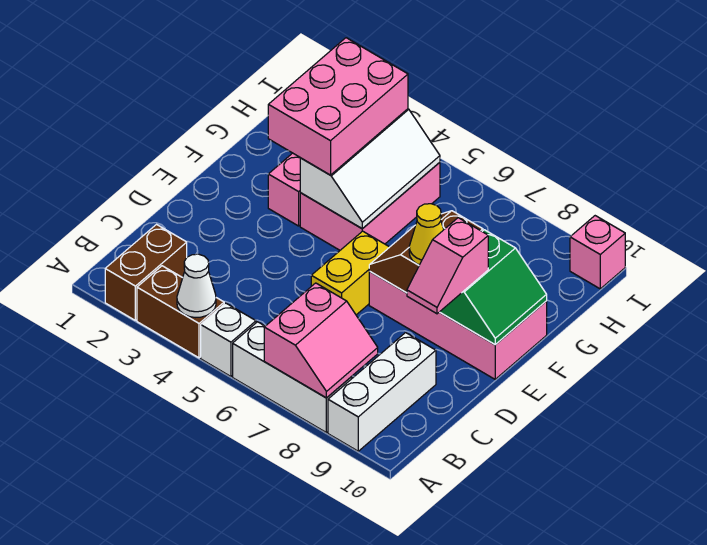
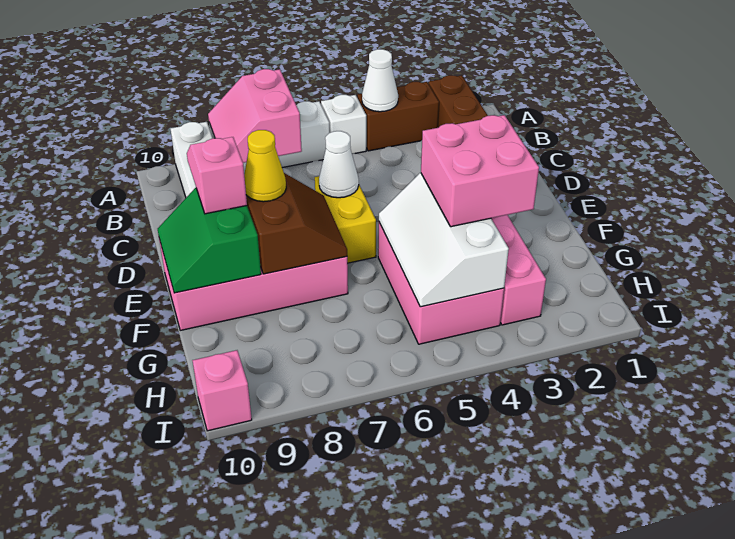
none -> white 1x1 cone [319,131,359,198]
pink 2x3 brick [268,38,408,175] -> pink 2x2 brick [421,115,539,227]

